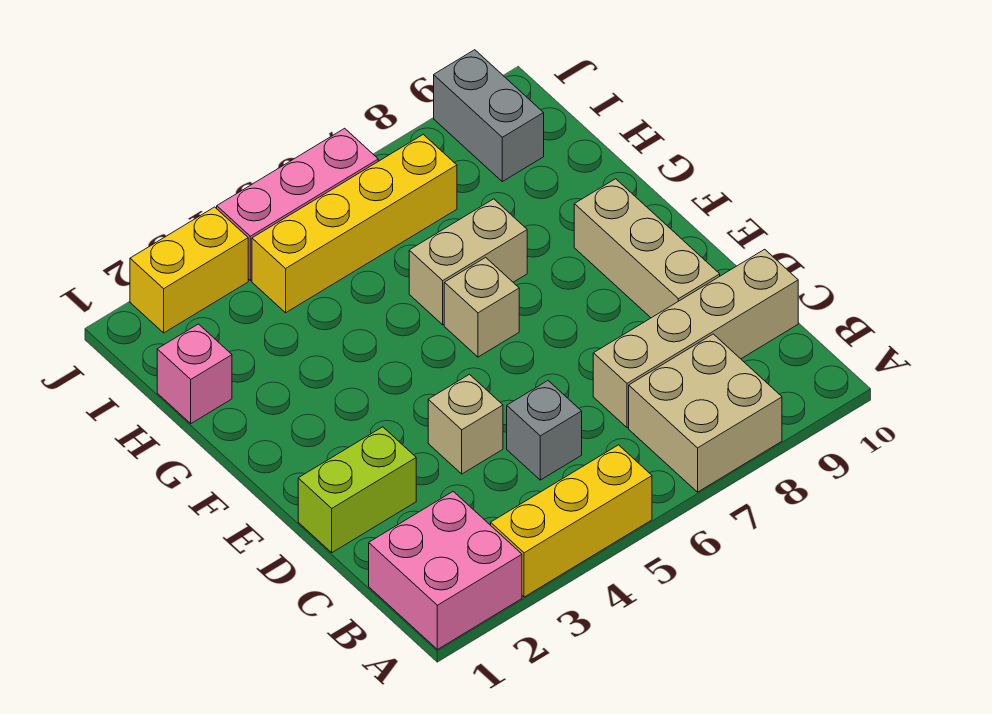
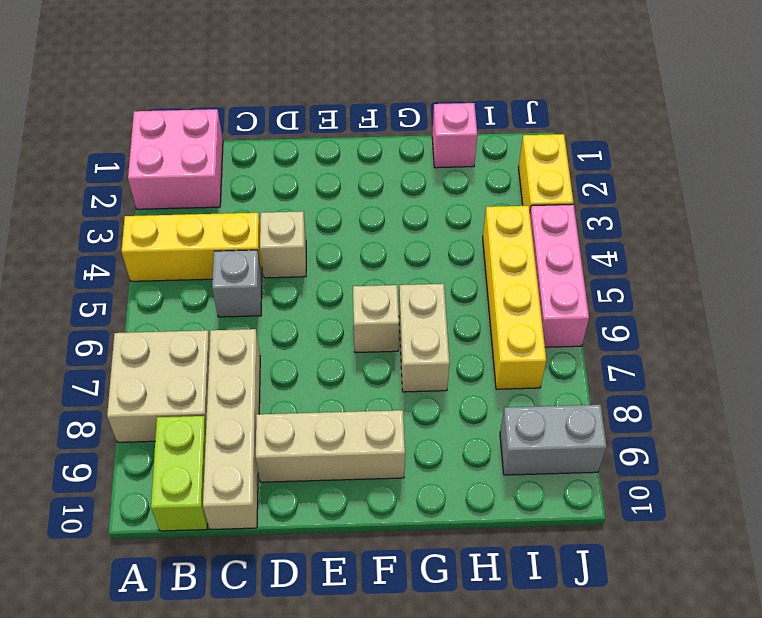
yellow 1x3 brick [491,445,652,597] -> yellow 1x3 brick turned to [122,213,262,281]
lime 1x2 brick [298,427,416,553] -> lime 1x2 brick moved to [151,416,208,531]

